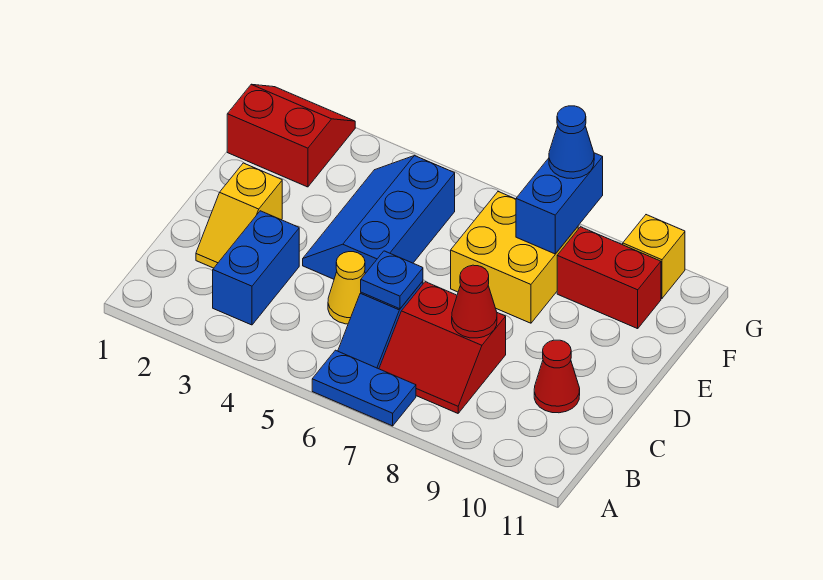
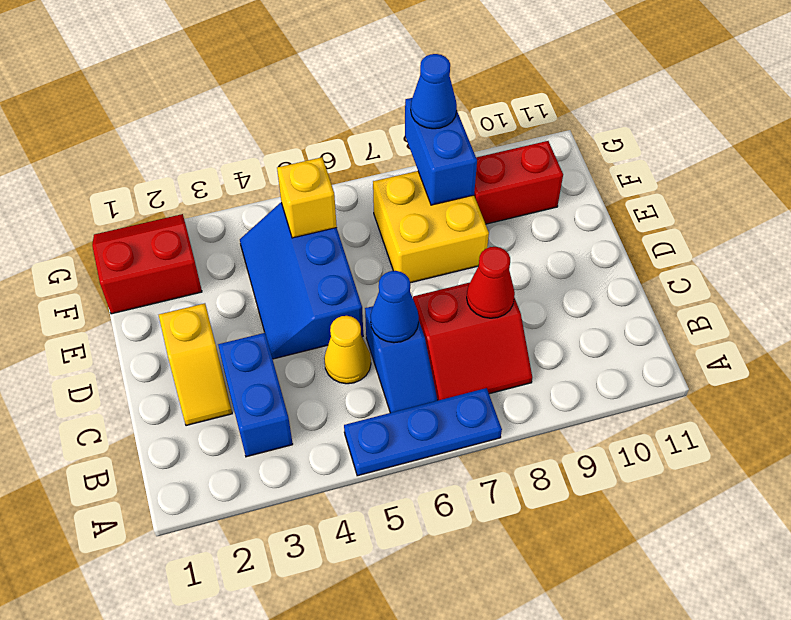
blue 1x2 plate [312,350,416,426] -> blue 1x3 plate [344,388,502,476]
blue 1x1 plate [361,251,423,309] -> blue 1x1 cone [370,271,419,343]
red 1x1 cone [534,340,580,413] -> none
yellow 1x1 brick [623,215,685,298] -> yellow 1x1 brick moved to [277,157,337,238]

